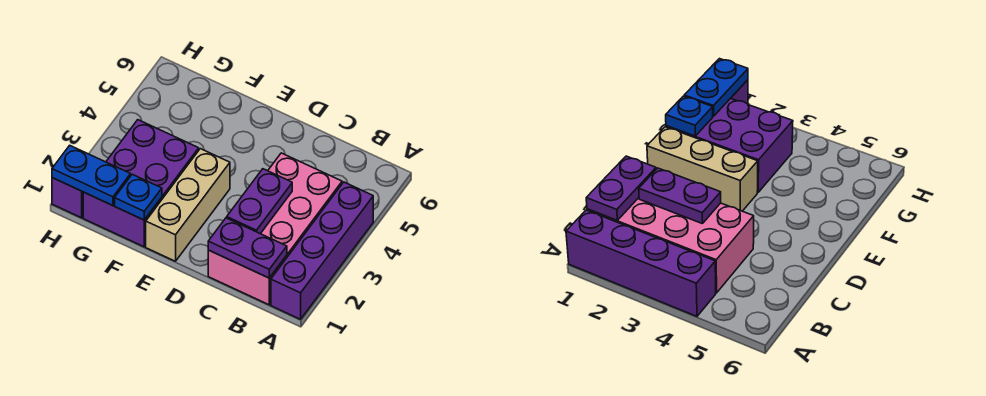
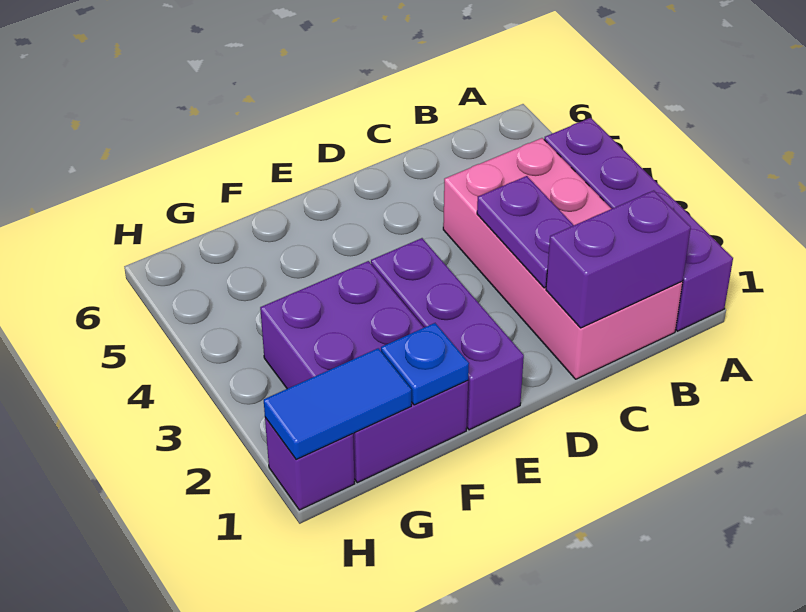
purple 1x2 plate [208,218,287,278] -> purple 1x2 brick [546,191,691,328]
tan 1x3 brick [146,149,230,261] -> purple 1x3 brick [371,238,524,430]
blue 1x2 plate [52,145,131,206] -> blue 1x2 tile [264,348,411,460]

